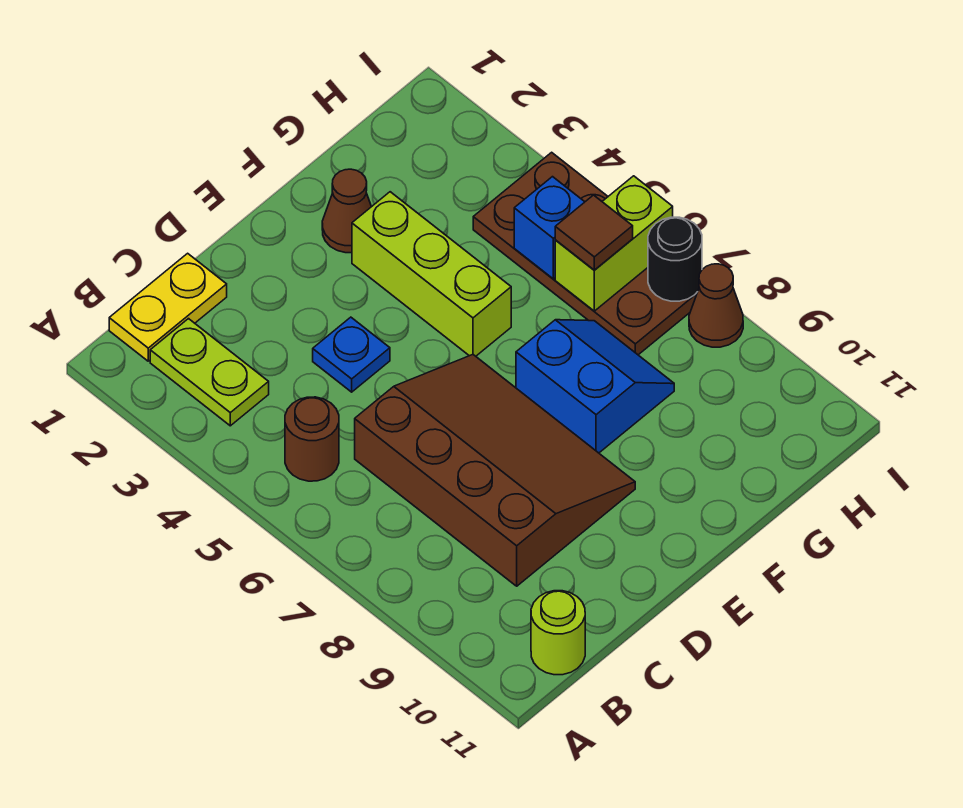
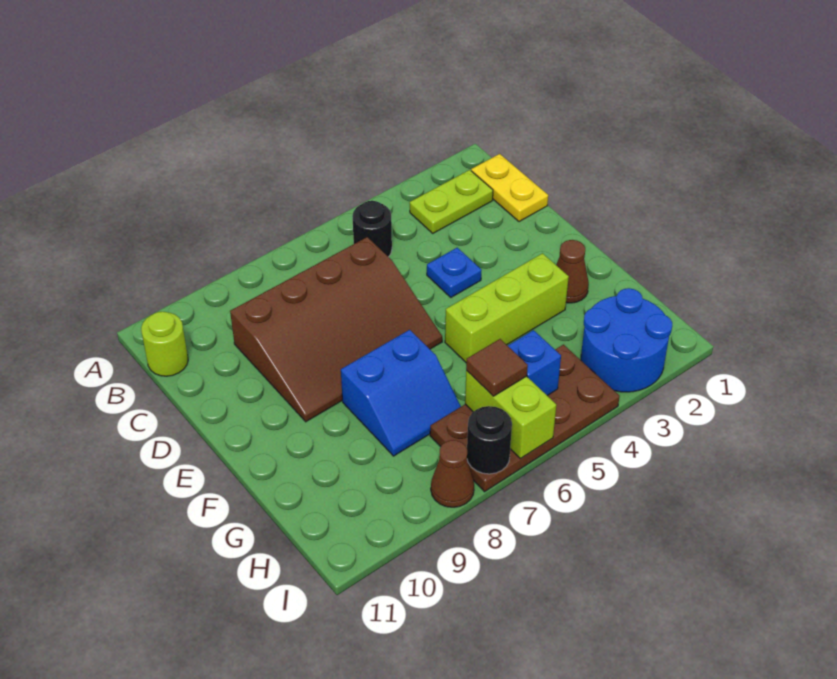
brown 1x1 round brick [285,397,339,481] -> black 1x1 round brick [353,201,392,257]
none -> blue 2x2 round brick [581,288,672,392]

